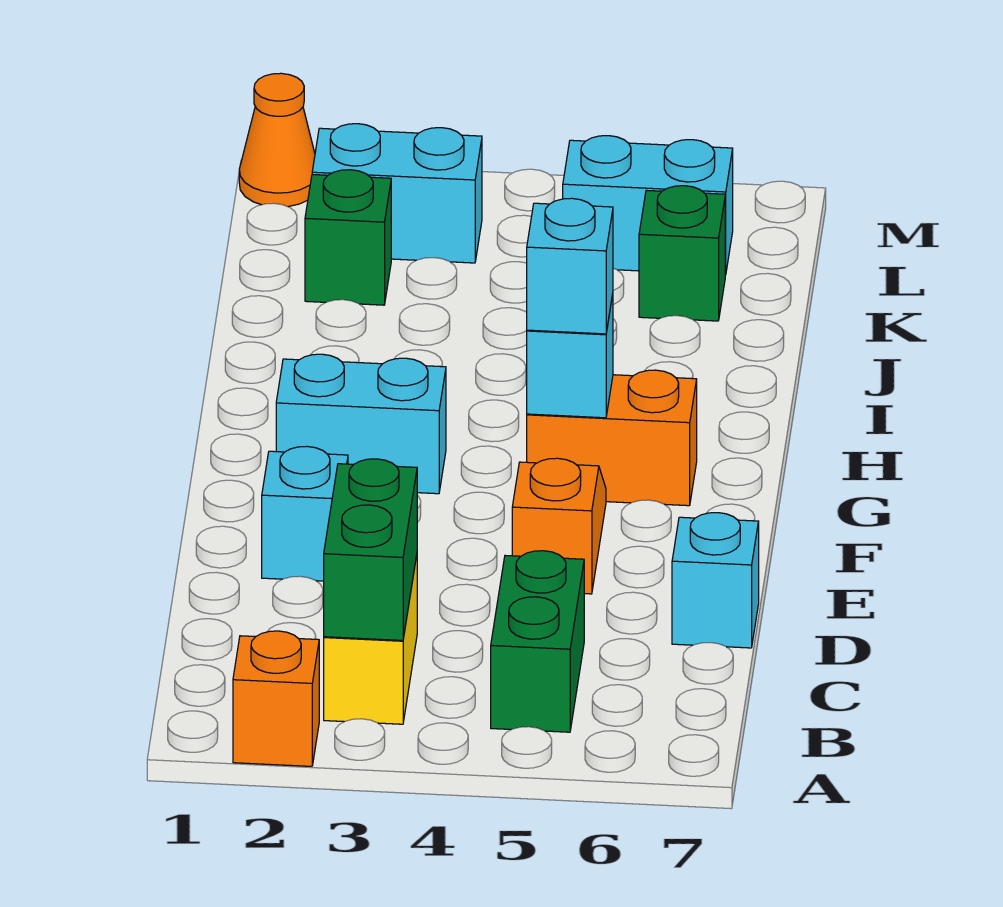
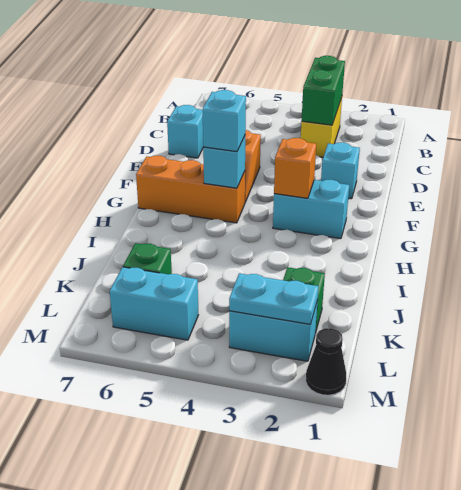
orange 1x1 brick [233,631,319,766] -> orange 1x1 brick moved to [274,138,316,198]
green 1x2 brick [491,551,584,732] -> none
orange 1x2 brick [527,370,697,506] -> orange 1x3 brick [136,156,245,223]
none -> cyan 1x2 plate [229,273,319,324]
orange 1x1 cone [239,73,315,207] -> black 1x1 cone [306,328,346,395]

